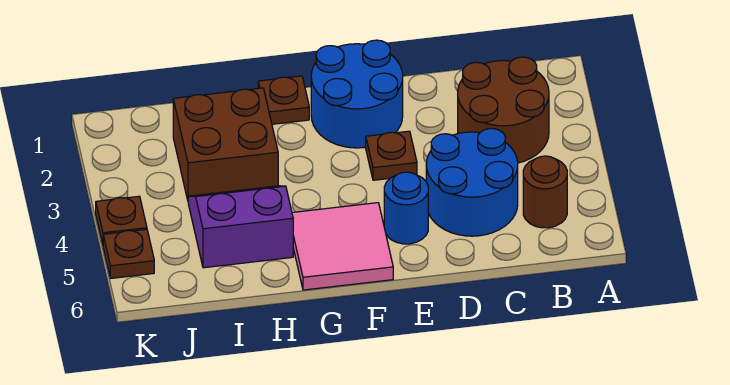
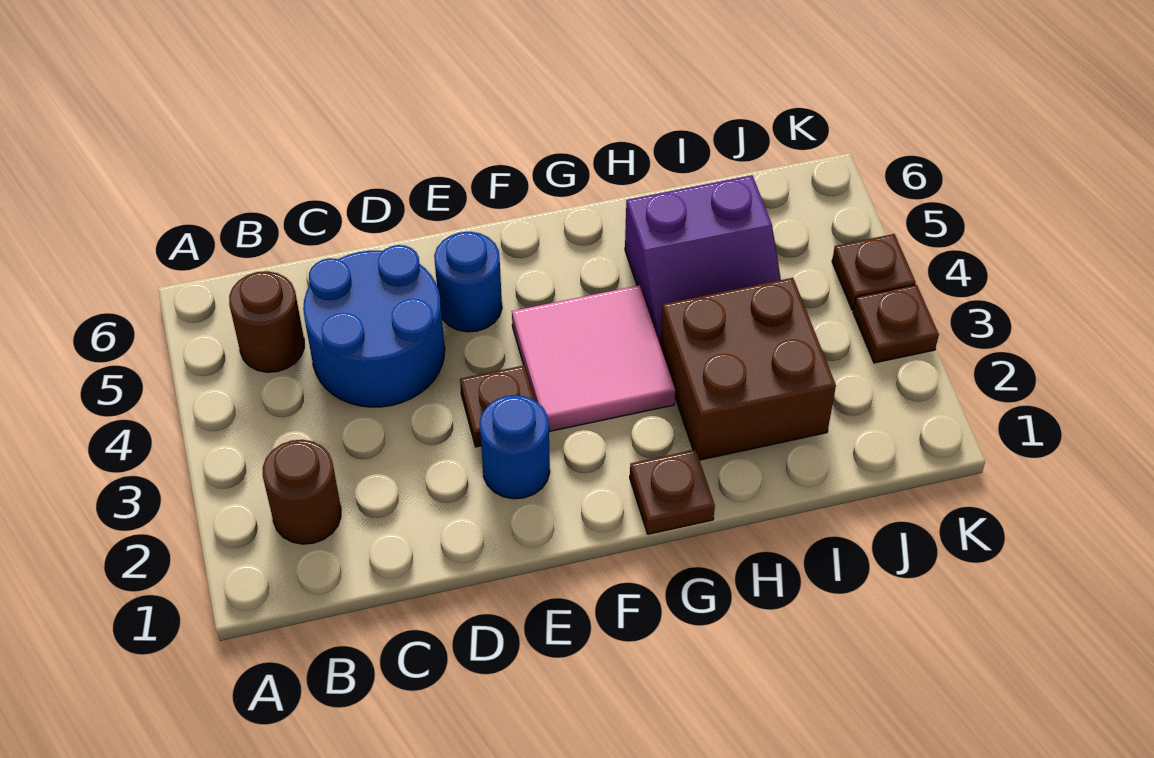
brown 2x2 round brick [458,57,549,163] -> brown 1x1 round brick [263,440,341,544]
blue 2x2 round brick [311,40,403,148] -> blue 1x1 round brick [480,395,550,499]
pink 2x2 tile [292,203,393,290] -> pink 2x2 tile moved to [512,285,675,431]
brown 1x1 plate [103,229,154,278] -> brown 1x1 plate moved to [853,285,939,363]

